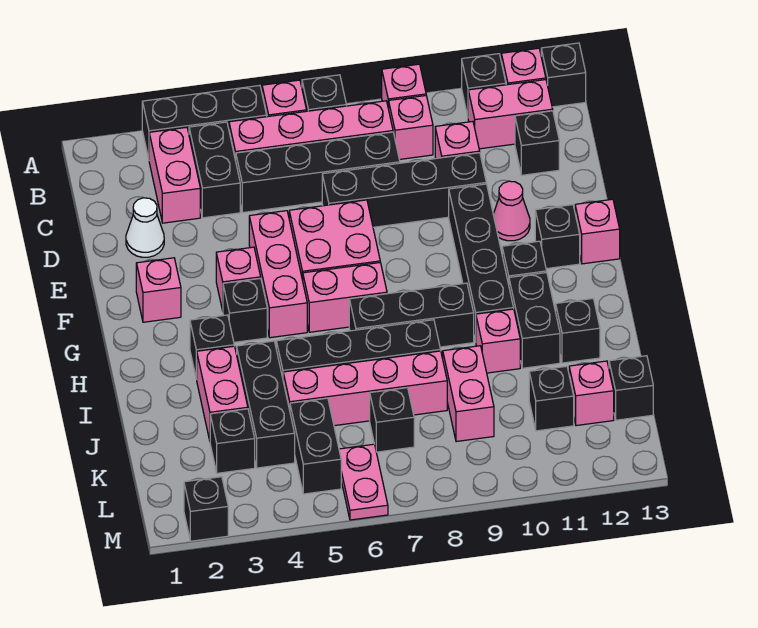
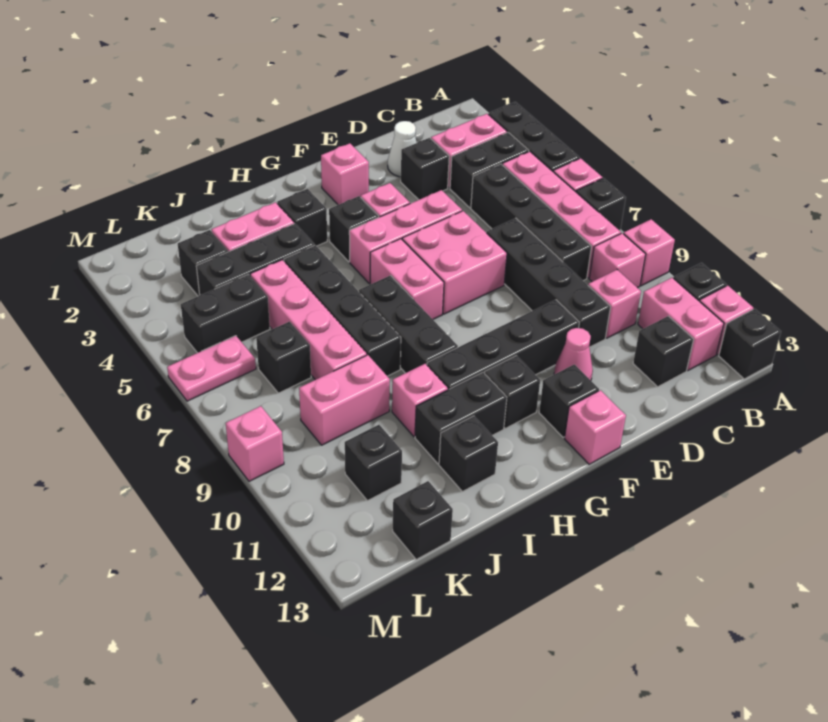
pink 1x1 brick [569,361,614,426] -> pink 1x1 brick moved to [226,406,284,481]
black 1x1 brick [184,477,228,541] -> black 1x1 brick moved to [401,138,449,200]

